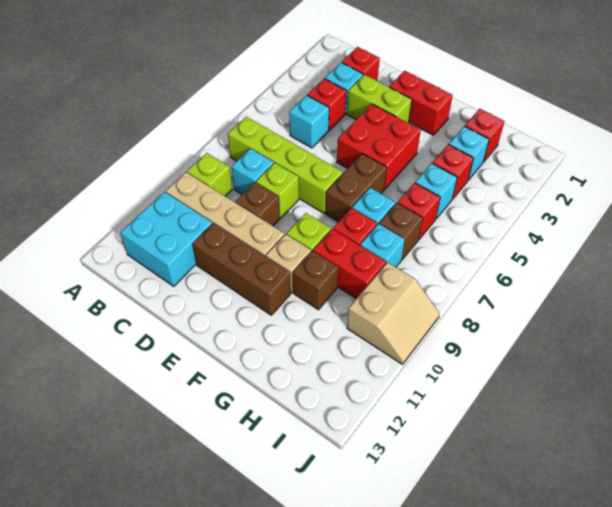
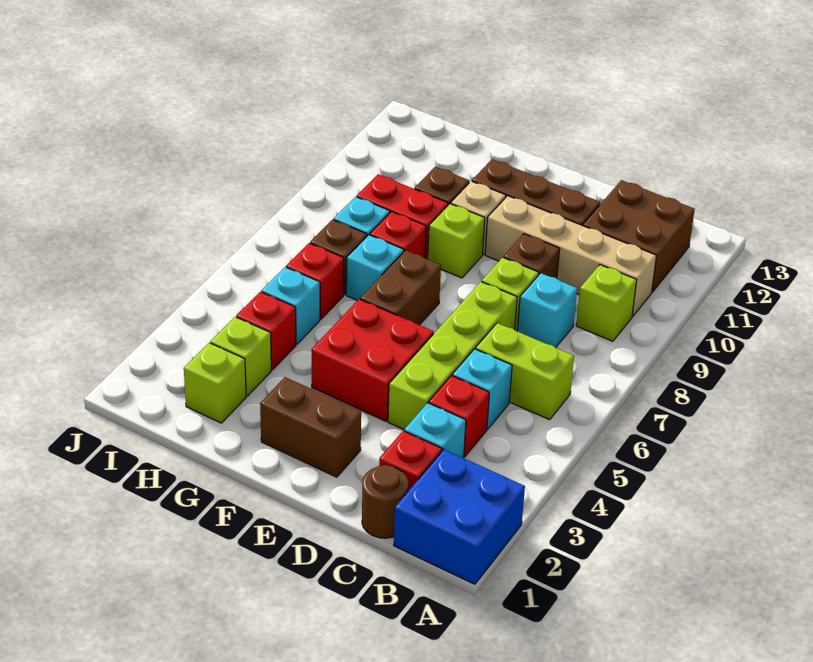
none -> blue 2x2 brick [394,449,525,584]
lime 1x4 brick [228,117,343,213] -> lime 1x4 brick turned to [388,282,517,429]
cyan 2x2 brick [120,192,212,286] -> brown 2x2 brick [583,180,695,292]
none -> brown 1x1 round brick [362,465,408,538]
lime 1x2 brick [347,75,412,123] -> lime 1x2 brick moved to [476,323,574,420]
red 1x2 brick [389,71,453,135] -> brown 1x2 brick [260,377,361,477]
red 1x1 brick [465,109,504,162] -> lime 1x1 brick [184,343,246,423]
cyan 1x1 brick [449,126,489,180] -> lime 1x1 brick [210,317,271,396]
tan 2x2 slope [347,262,440,364] -> none

